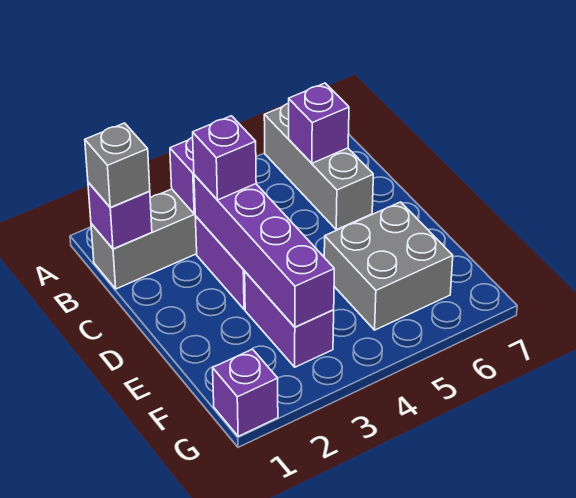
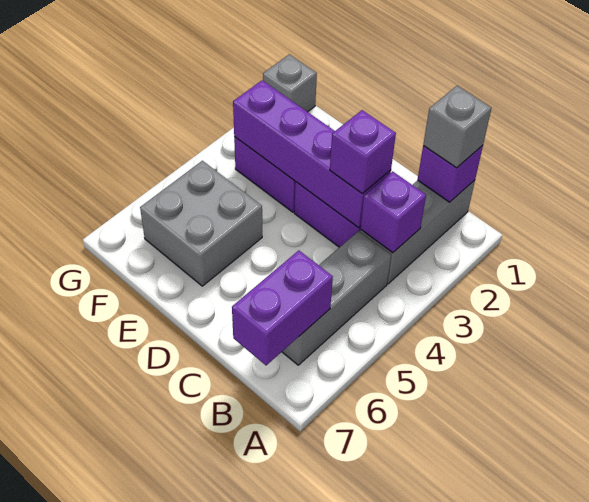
grey 1x3 brick [264,103,373,230] -> grey 1x3 brick turned to [282,231,391,365]
purple 1x1 brick [288,83,349,163] -> purple 1x2 brick [232,250,333,365]
purple 1x1 brick [213,349,278,436] -> grey 1x1 brick [263,54,317,112]

